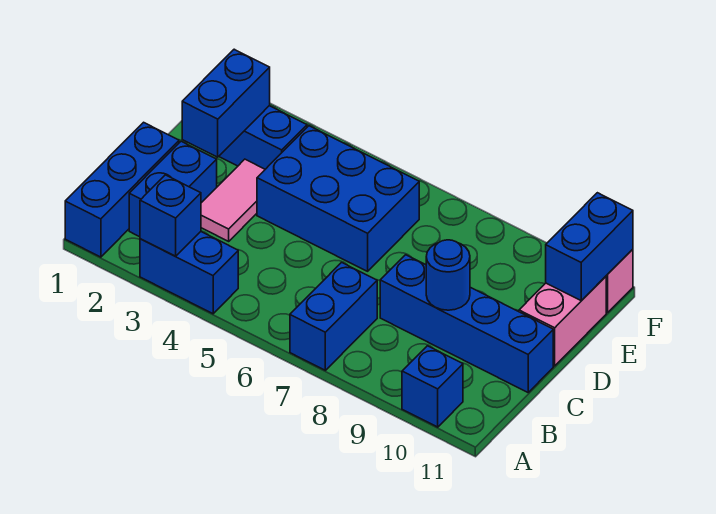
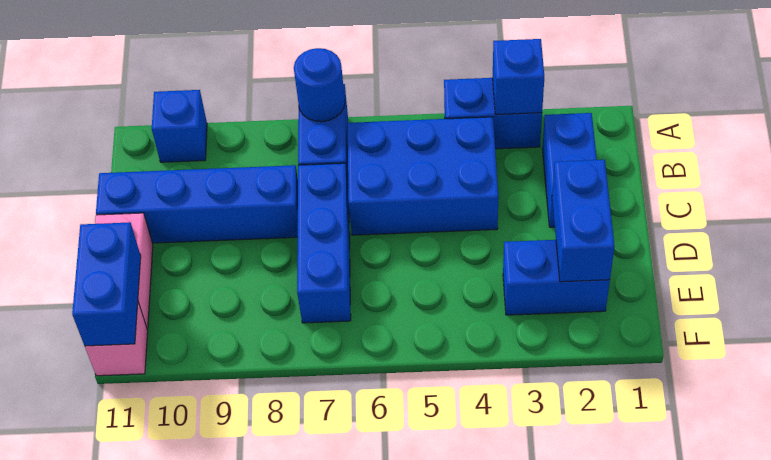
blue 1x3 brick [65,122,179,257] -> blue 1x3 brick moved to [297,163,351,323]
pink 1x2 tile [201,159,265,241] -> none
blue 1x1 round brick [426,240,470,310] -> blue 1x1 round brick moved to [294,48,345,122]
blue 2x3 brick [257,126,419,271] -> blue 2x3 brick moved to [348,117,498,235]

